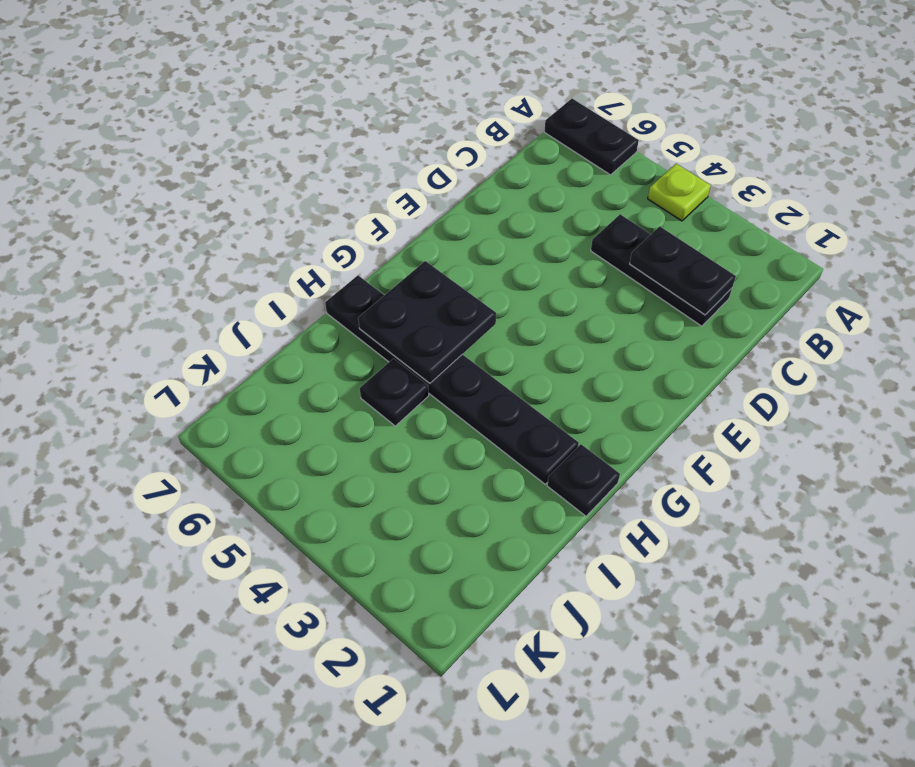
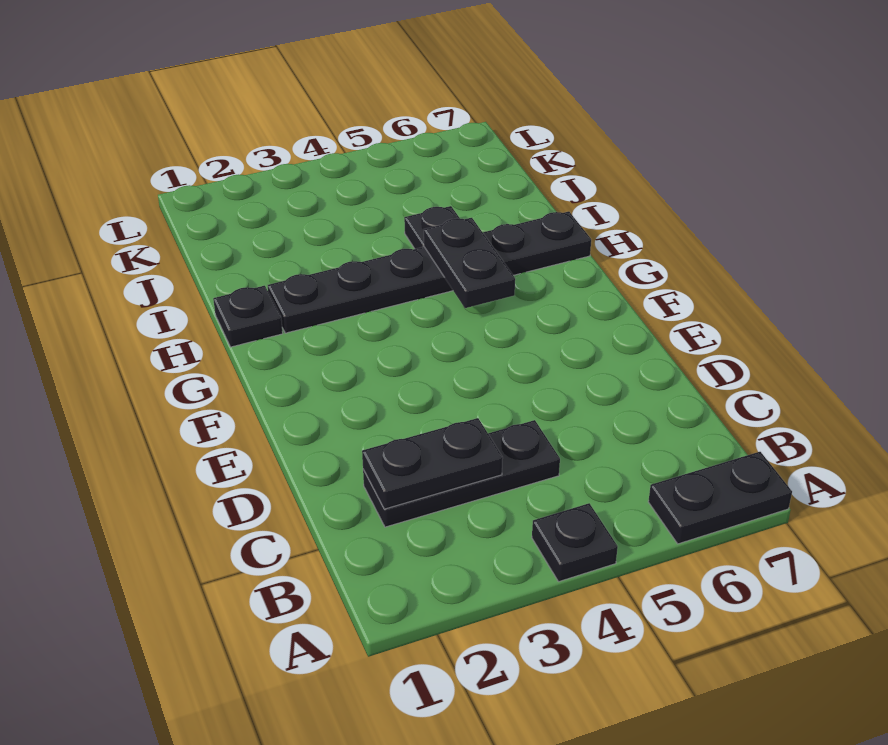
lime 1x1 plate [648,164,711,221] -> black 1x1 plate [532,503,618,582]
black 2x2 plate [358,261,496,383] -> black 1x2 plate [424,218,515,308]

